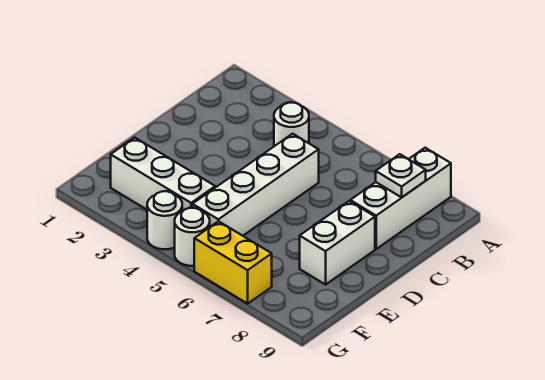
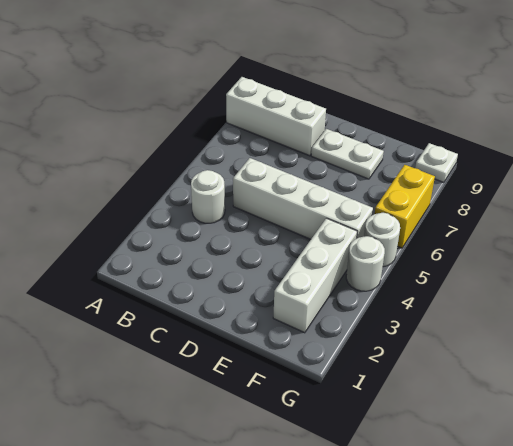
white 1x1 plate [376,154,426,197] -> white 1x1 plate moved to [415,143,458,182]
white 1x2 brick [300,201,375,285] -> white 1x2 plate [311,129,384,179]

